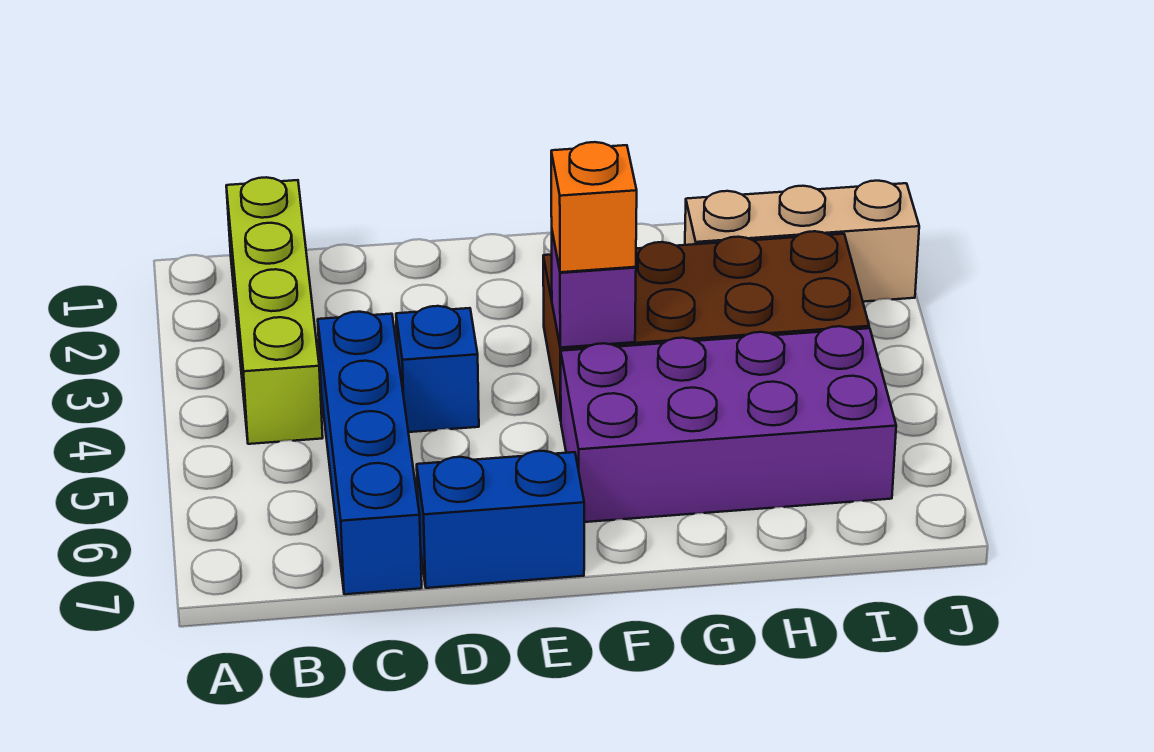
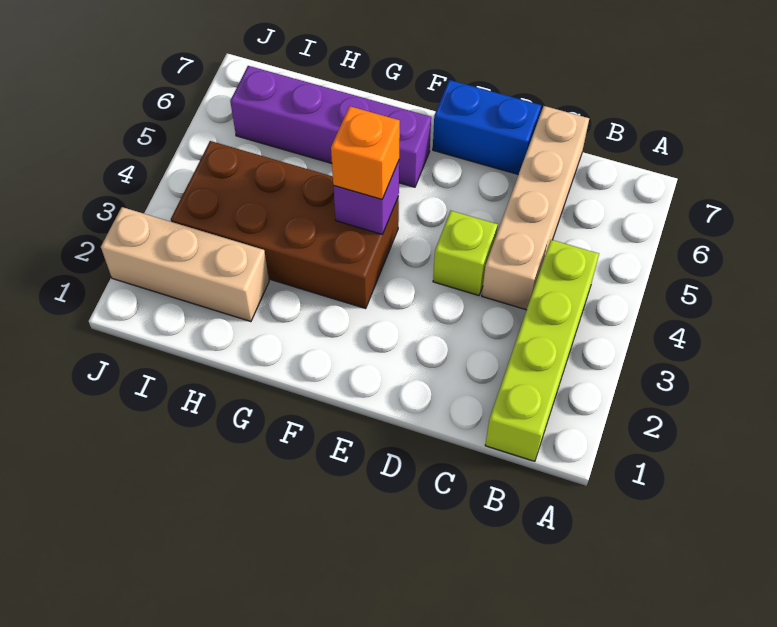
blue 1x4 brick [318,312,422,594] -> tan 1x4 brick [482,106,589,310]
blue 1x1 brick [396,306,479,432] -> lime 1x1 brick [433,211,498,296]
purple 2x4 brick [561,326,896,522] -> purple 1x4 brick [230,66,431,187]

